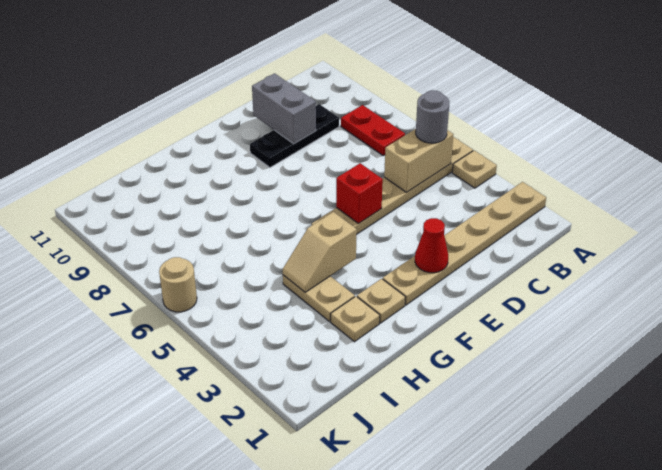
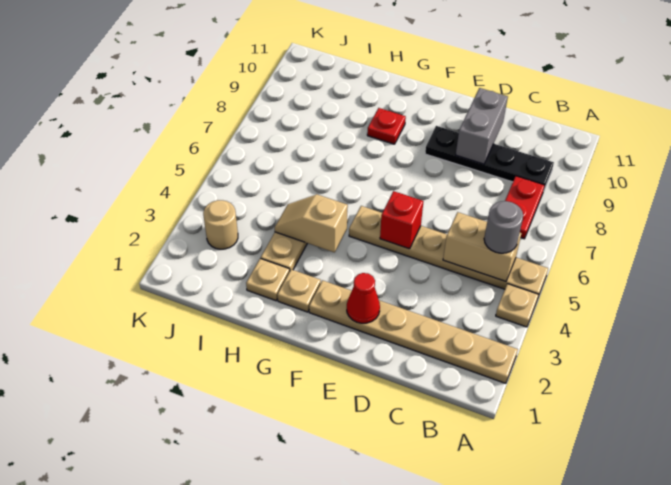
black 1x3 plate [250,104,339,167] -> black 1x4 plate [425,126,554,189]
none -> red 1x1 plate [367,108,406,144]
tan 1x1 round brick [159,257,197,312] -> tan 1x1 round brick moved to [203,200,238,249]

